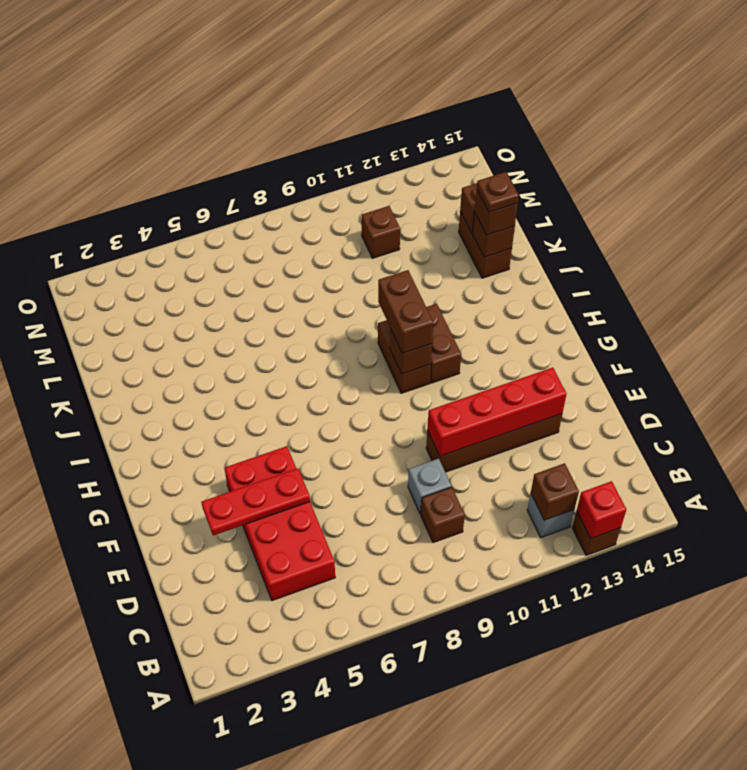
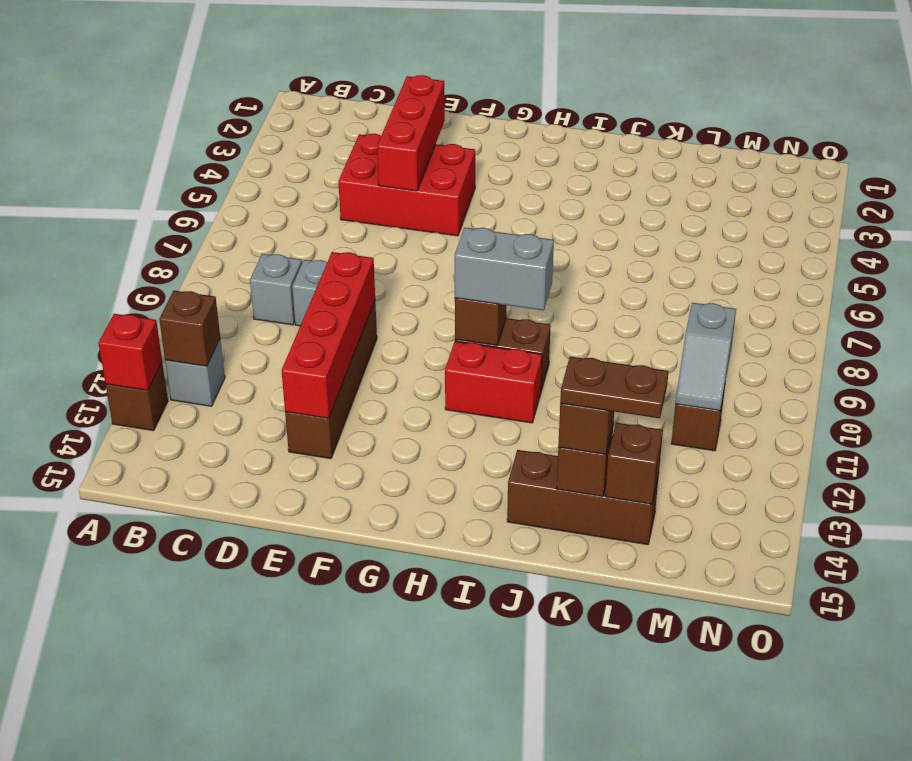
red 2x4 brick [224,446,335,601] -> red 2x3 brick [338,134,475,236]
brown 1x1 brick [421,487,465,543] -> grey 1x1 brick [250,254,302,325]
red 1x3 plate [201,468,310,535] -> red 1x3 brick [377,75,445,191]
brown 1x2 brick [378,270,433,353] -> grey 1x2 brick [455,228,554,310]
brown 1x2 brick [426,304,461,383] -> red 1x2 brick [445,341,542,423]
brown 1x2 brick [459,211,512,278] -> brown 1x3 brick [507,450,659,545]
brown 1x1 plate [477,172,519,212] -> brown 1x2 plate [560,357,669,418]
none -> grey 1x2 slope [675,303,736,411]

